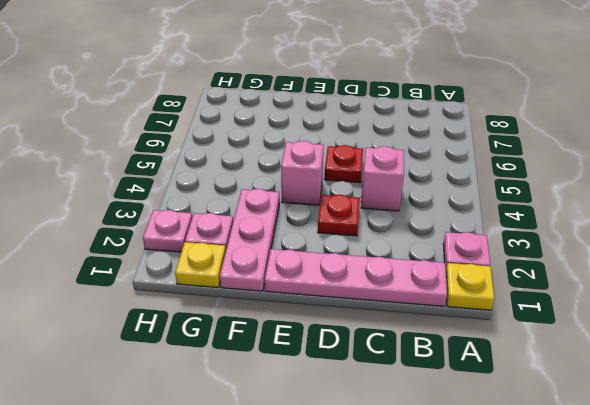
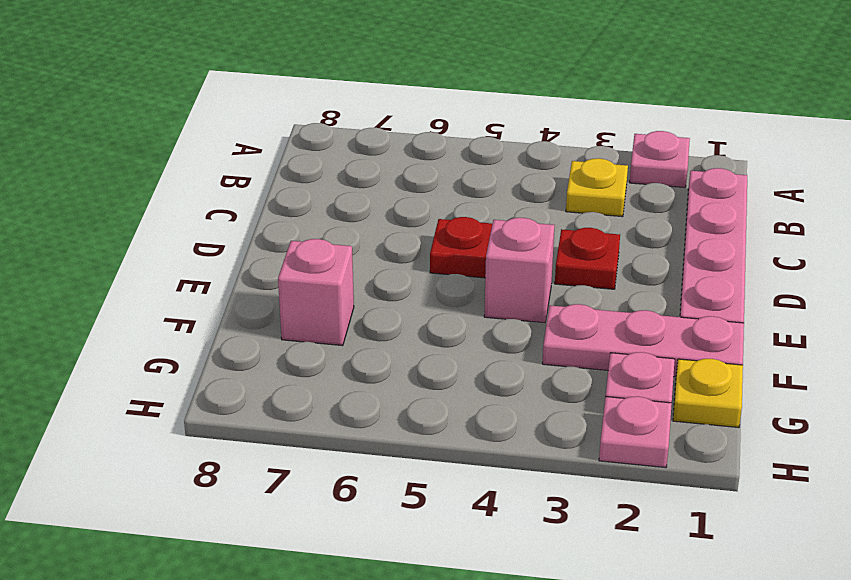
yellow 1x1 plate [446,263,494,310] -> yellow 1x1 plate moved to [566,158,628,217]
pink 1x1 brick [361,146,404,211] -> pink 1x1 brick moved to [278,239,354,346]

